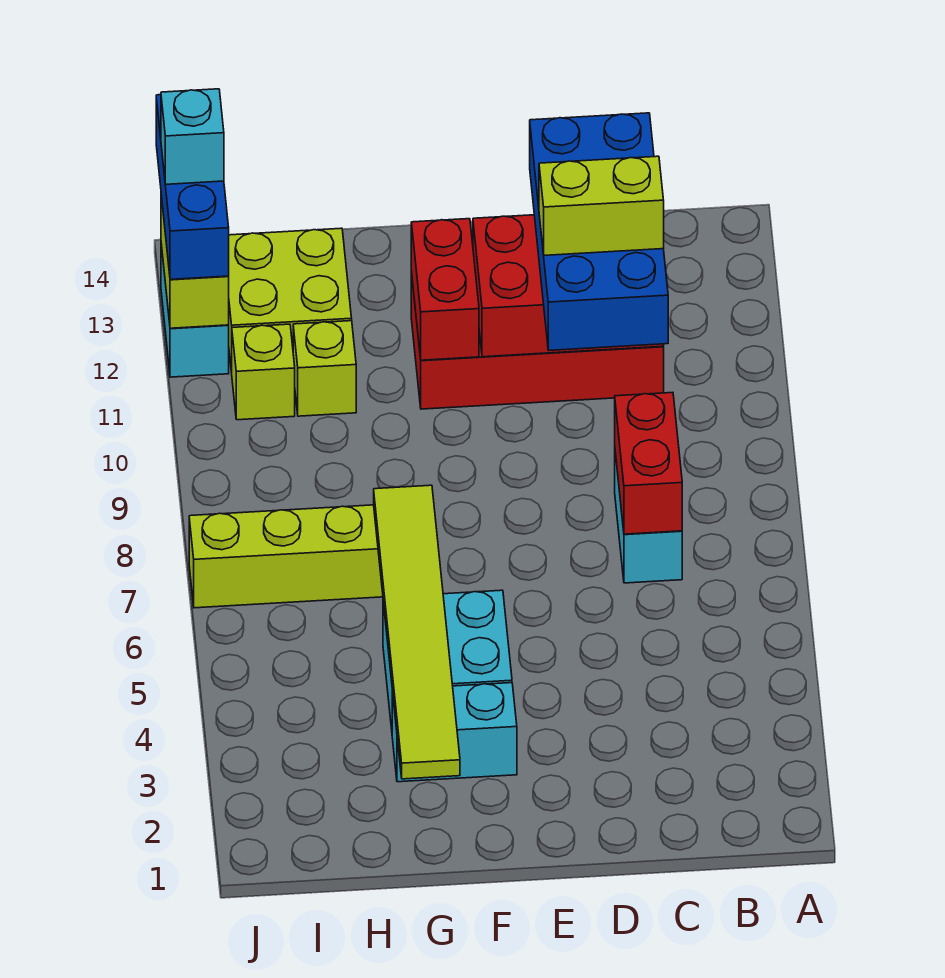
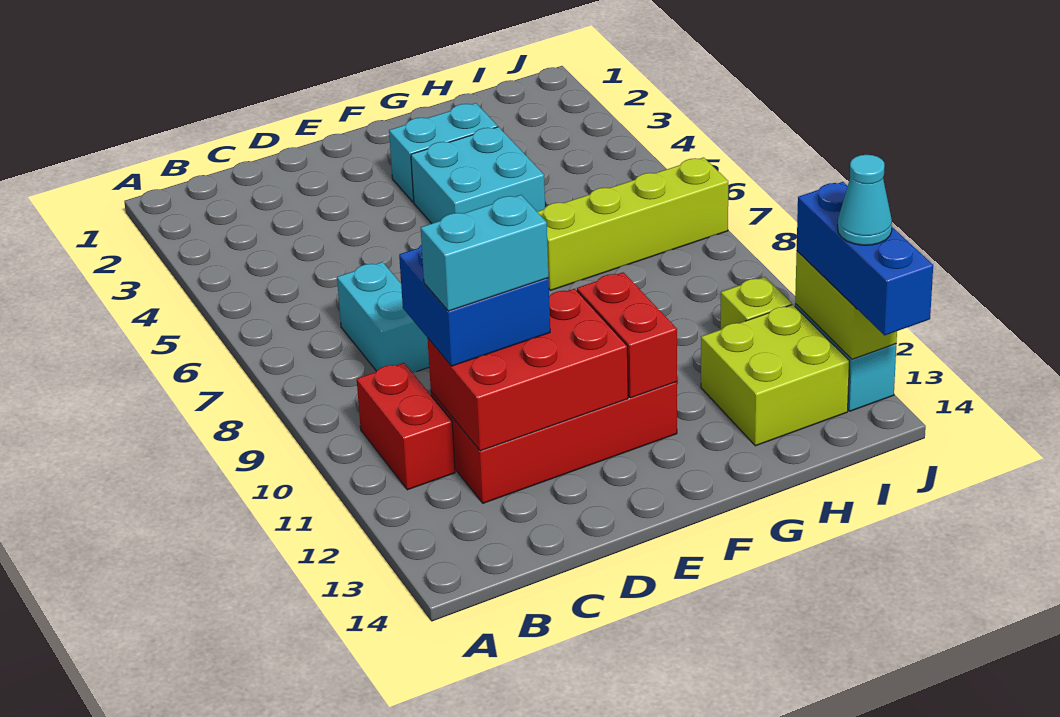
red 1x2 brick [615,393,682,534] -> red 1x2 brick moved to [357,363,455,490]
blue 2x4 brick [530,113,668,350] -> blue 2x2 brick [399,245,550,366]
lime 1x2 brick [539,156,664,255] -> cyan 1x2 brick [421,195,549,311]
lime 1x6 tile [374,485,460,779] -> none
lime 1x1 brick [293,321,356,416] -> none
cyan 1x1 brick [161,89,224,184] -> cyan 1x1 cone [838,155,892,245]

